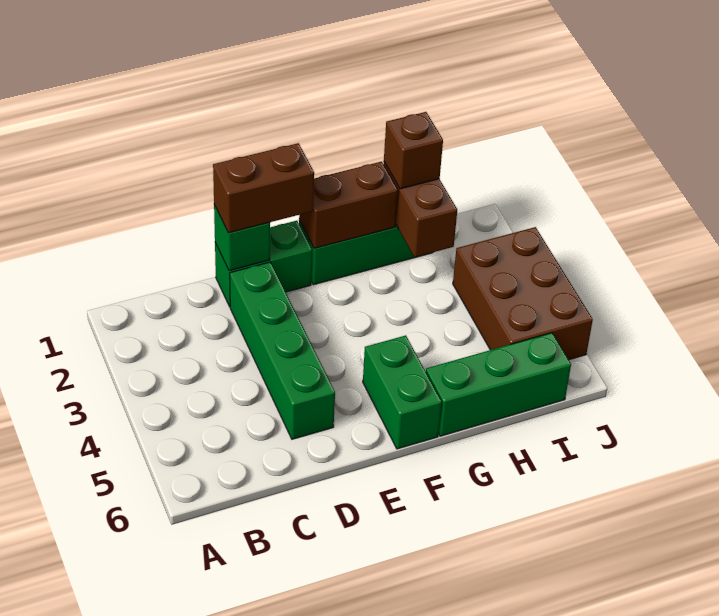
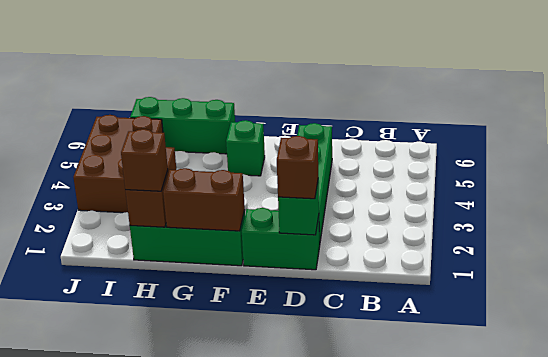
brown 1x2 brick [213,143,314,233] -> brown 1x1 brick [277,136,318,199]
green 1x2 brick [363,335,442,449] -> green 1x1 brick [226,120,265,176]

